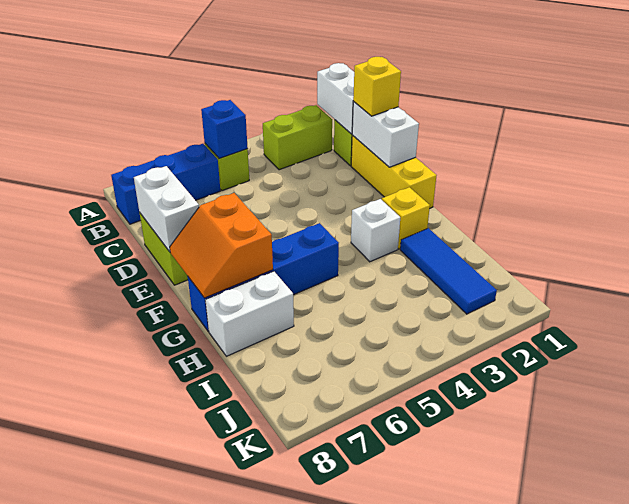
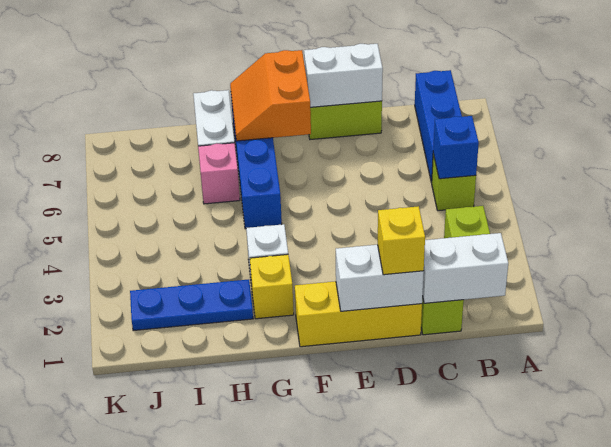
orange 2x2 slope [170,193,273,298] -> orange 2x2 slope turned to [230,50,311,141]
blue 1x3 tile [400,228,497,314] -> blue 1x3 plate [130,279,253,331]
none -> pink 1x1 brick [198,143,240,204]

